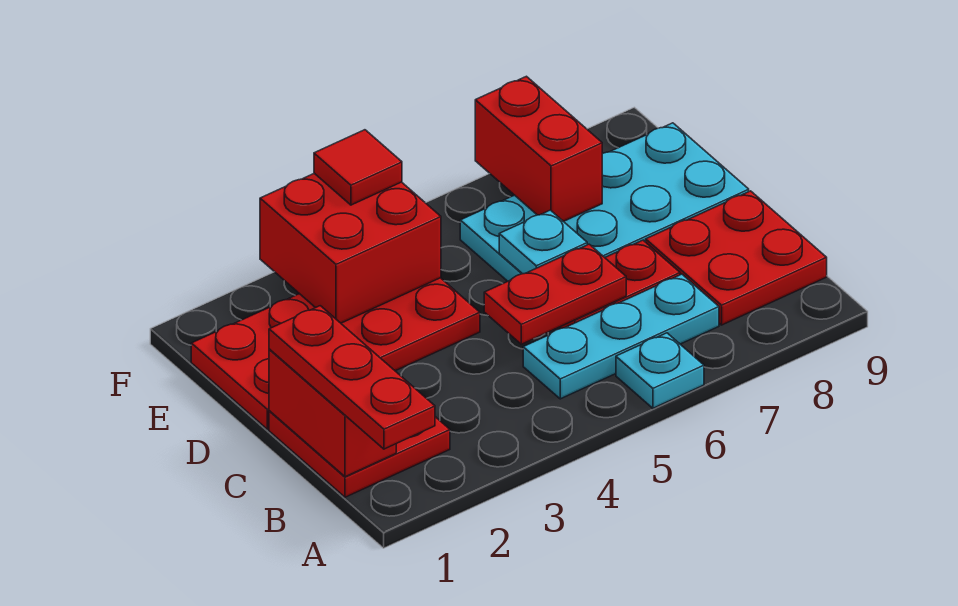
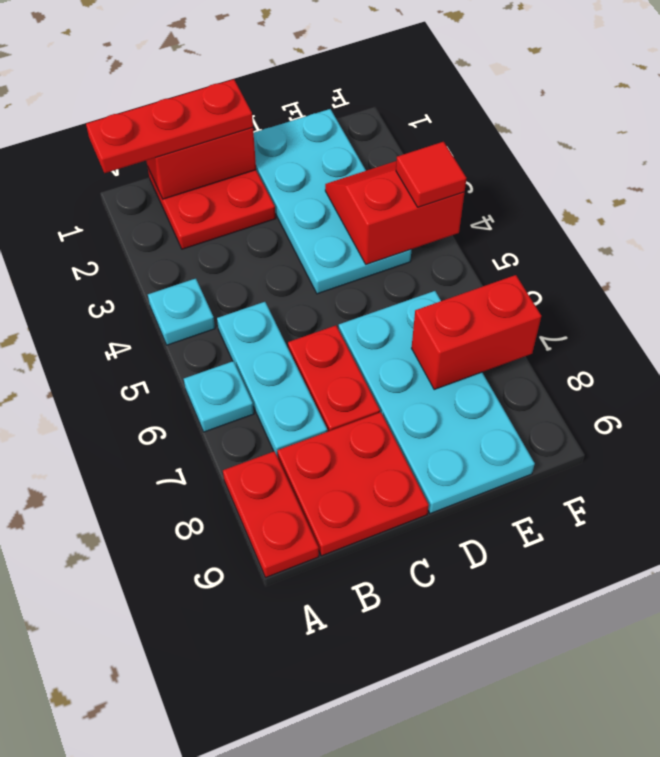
red 1x2 plate [484,244,626,344] -> red 1x2 plate moved to [223,451,319,577]
red 2x4 plate [191,278,480,429] -> cyan 2x4 plate [254,109,411,294]
cyan 1x1 plate [499,210,587,274] -> cyan 1x1 plate moved to [148,279,215,345]
red 2x2 brick [260,173,441,323] -> red 2x2 slope [325,161,464,265]

